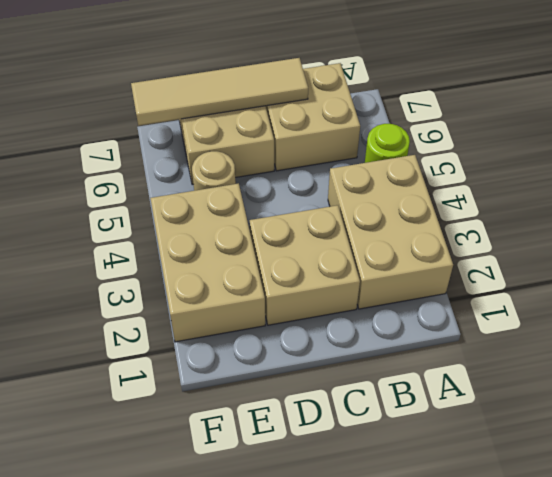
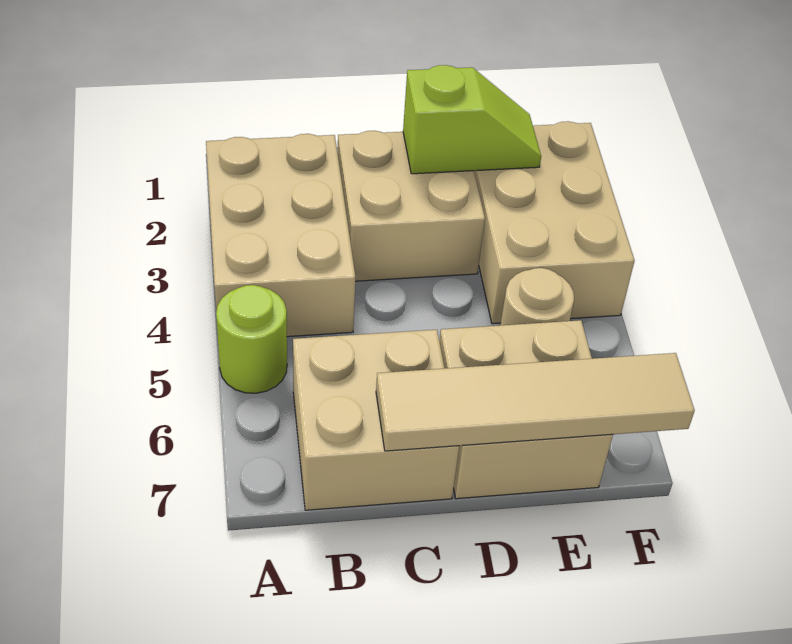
none -> lime 1x2 slope [403,65,541,174]

